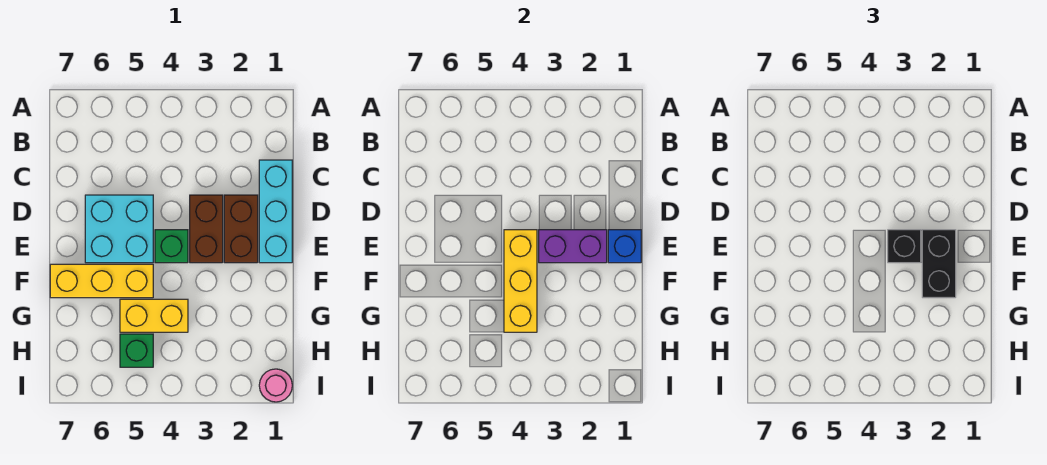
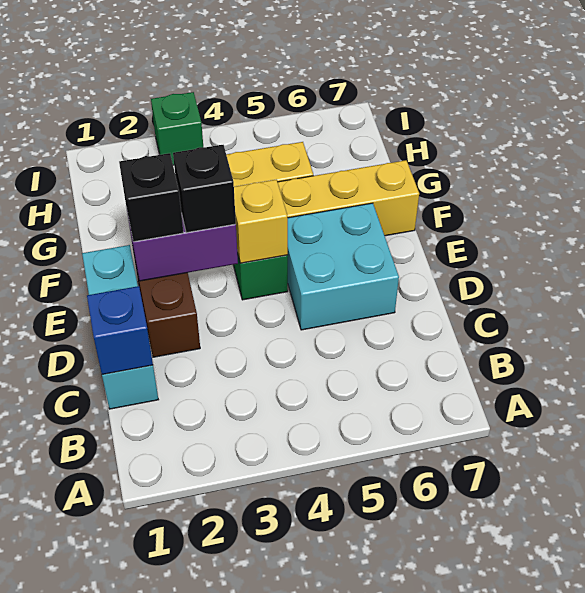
brown 1x2 brick [190,195,223,263] -> none
blue 1x1 brick [608,230,641,263] -> blue 1x1 brick moved to [87,286,153,374]
black 1x2 brick [922,230,956,298] -> black 1x1 brick [119,153,183,242]
yellow 1x3 brick [504,230,537,332] -> yellow 1x1 brick [234,179,288,263]
green 1x1 brick [120,334,153,367] -> green 1x1 brick moved to [151,92,203,165]
pink 1x1 round brick [259,369,292,402] -> none

